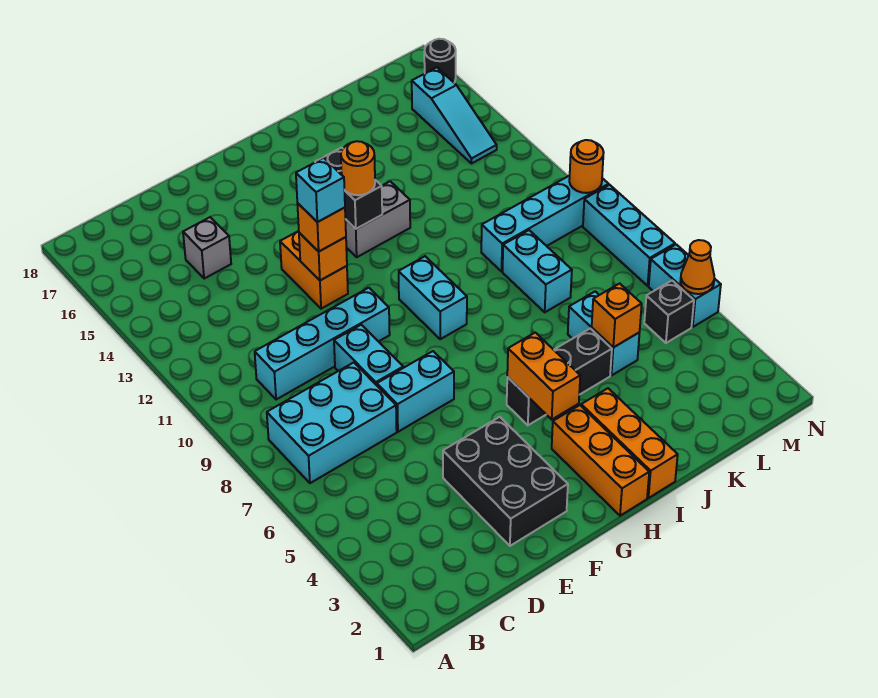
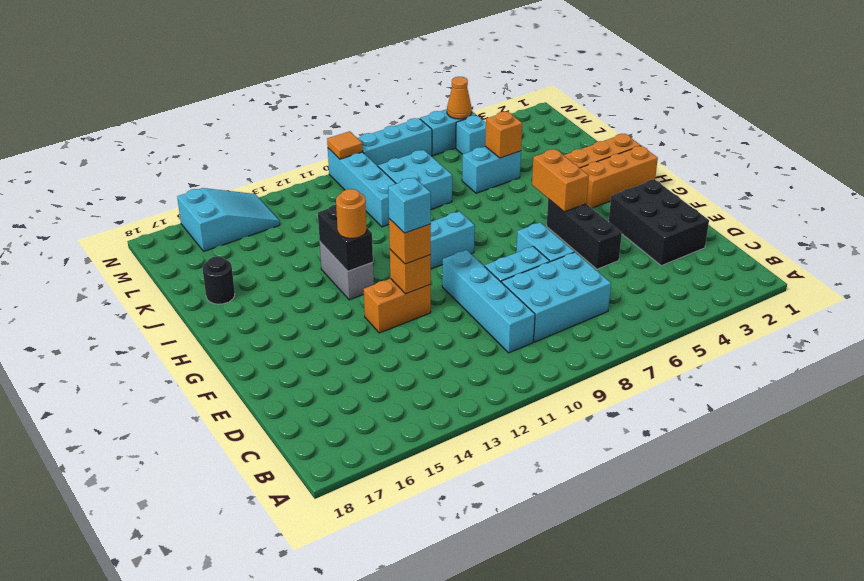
cyan 2x3 brick [267,363,397,483] -> cyan 2x3 brick turned to [502,252,611,342]
grey 1x1 brick [183,217,231,279] -> none
black 2x3 brick [443,417,568,546] -> black 2x3 brick turned to [609,179,709,266]
orange 1x2 brick [507,333,580,419] -> orange 1x2 brick turned to [532,149,589,212]
black 1x3 brick [507,329,612,425] -> black 1x3 brick moved to [547,199,622,269]
black 1x2 brick [315,148,382,229] -> black 1x2 brick turned to [318,205,373,271]
cyan 1x2 brick [503,230,572,312] -> cyan 2x2 brick [378,150,452,209]
black 1x1 brick [644,281,694,343] -> cyan 1x1 brick [456,116,486,154]
cyan 1x3 slope [412,67,497,164] -> cyan 2x3 slope [177,188,280,251]
orange 1x1 round brick [569,140,604,193] -> orange 1x1 tile [327,131,363,159]
black 1x1 round brick [424,39,456,83] -> black 1x1 round brick moved to [203,256,235,304]

